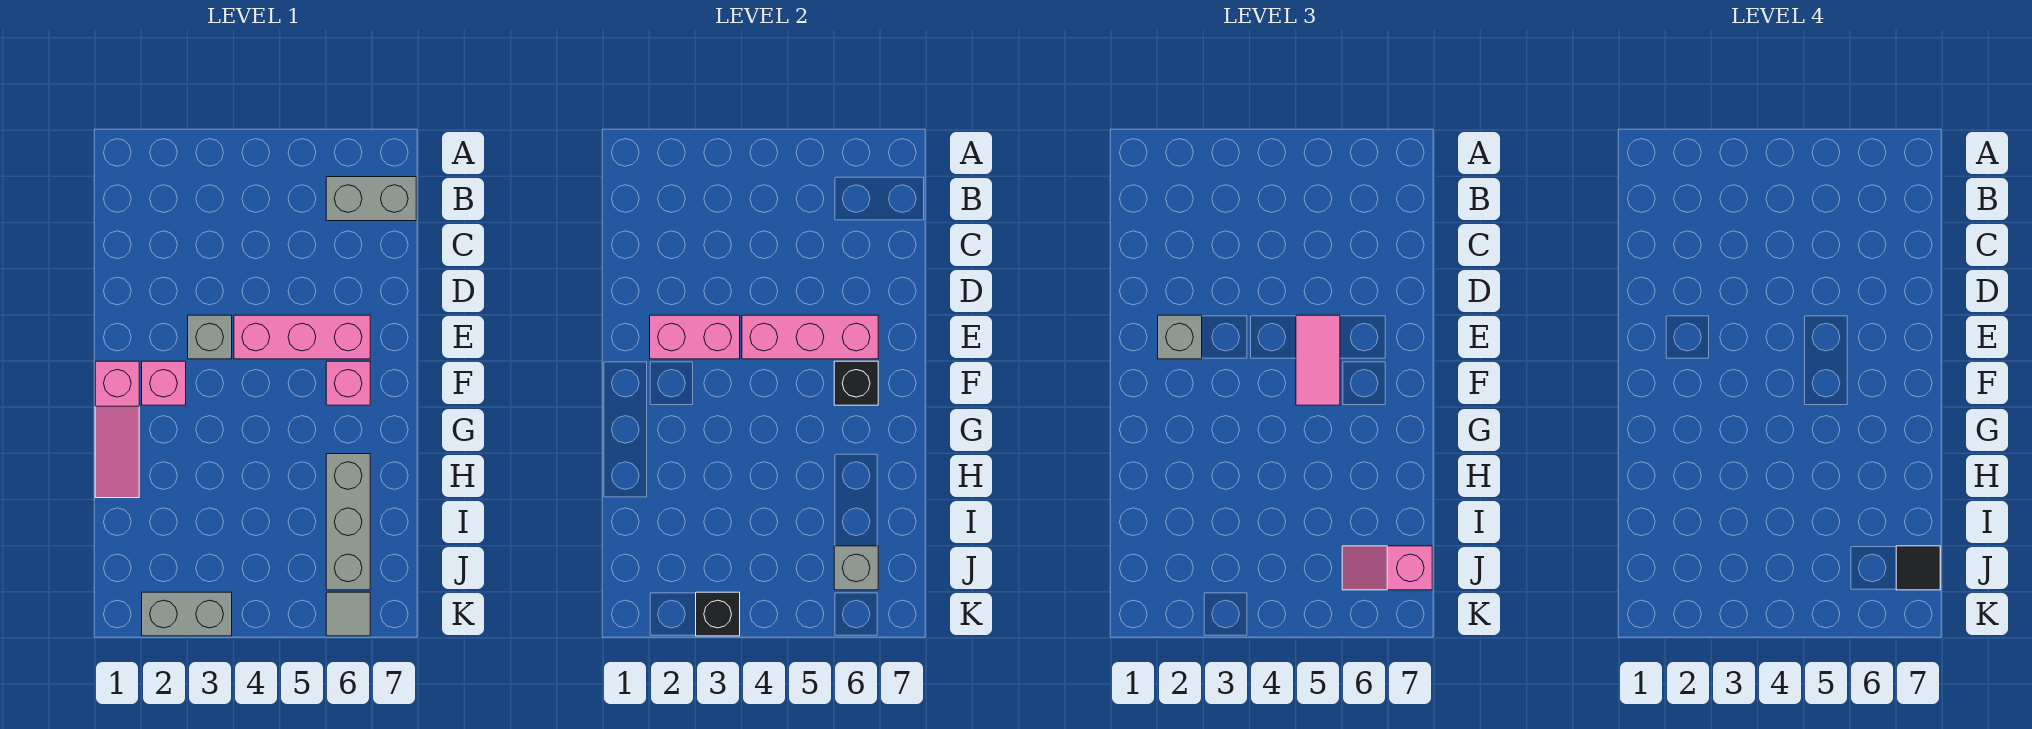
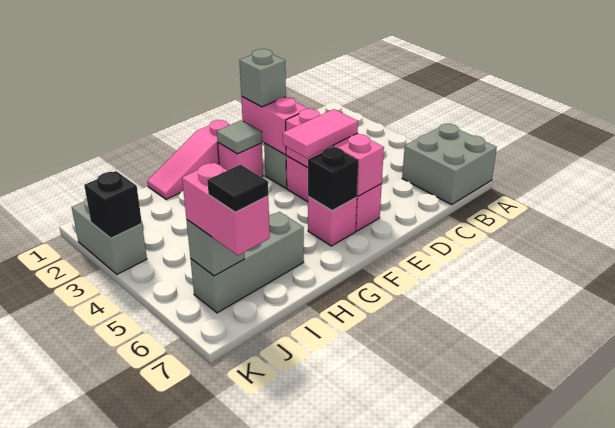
grey 1x2 brick [326,177,416,221] -> grey 2x2 brick [402,124,497,205]
pink 1x2 slope [1342,546,1432,590] -> pink 1x2 brick [182,163,270,255]
grey 1x1 tile [326,592,370,636] -> grey 1x1 tile moved to [217,120,262,154]

